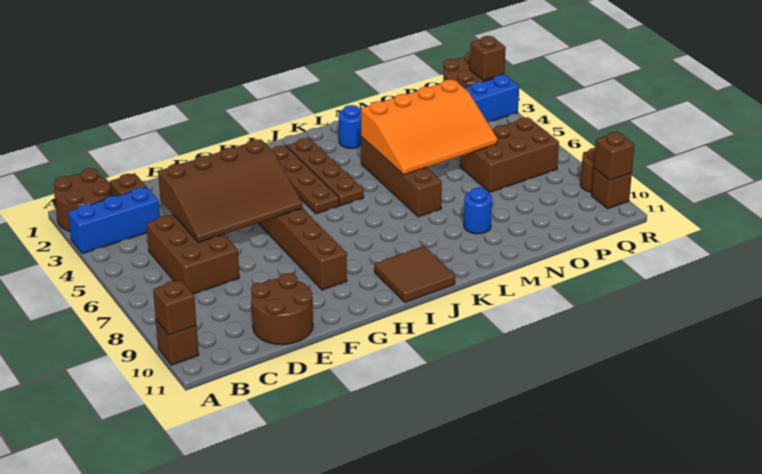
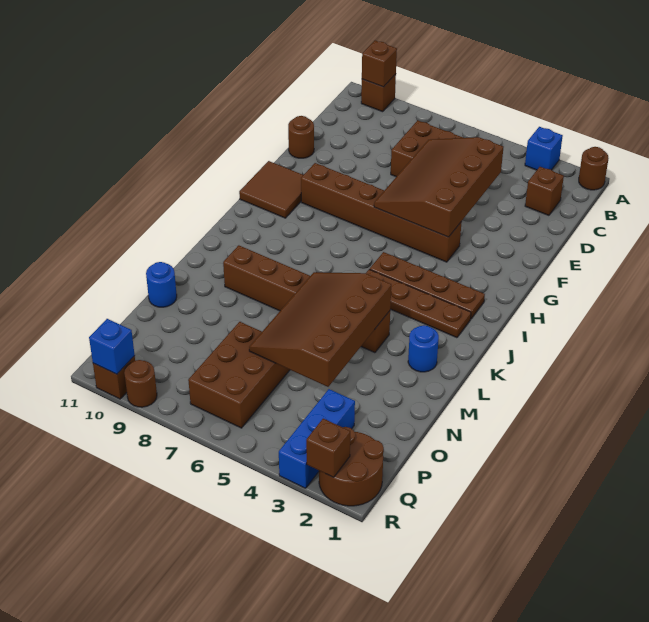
brown 2x2 round brick [54,168,112,231] -> brown 1x1 round brick [579,147,609,190]
blue 1x3 brick [68,187,160,254] -> blue 1x1 brick [525,127,563,170]
brown 2x2 round brick [251,273,313,345] -> brown 1x1 round brick [288,116,314,158]
brown 2x2 tile [375,246,455,303] -> brown 2x2 tile moved to [239,161,303,218]
brown 1x4 brick [361,137,442,217] -> brown 1x6 brick [223,245,390,353]
orange 3x4 slope [361,79,498,175] -> brown 3x4 slope [249,272,391,387]
blue 1x1 round brick [464,188,492,234] -> blue 1x1 round brick moved to [146,262,177,307]
brown 1x1 brick [594,132,634,180] -> blue 1x1 brick [89,319,135,374]

